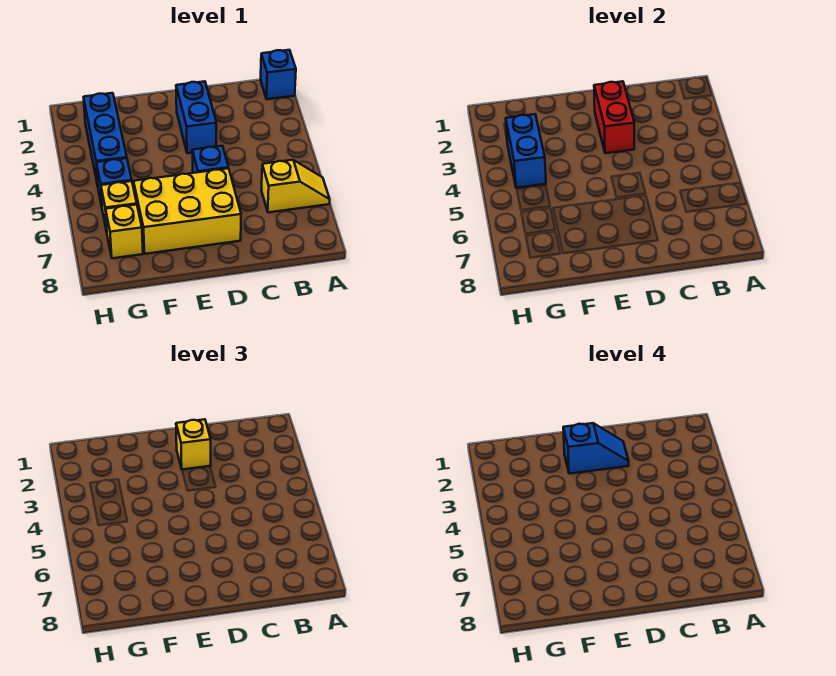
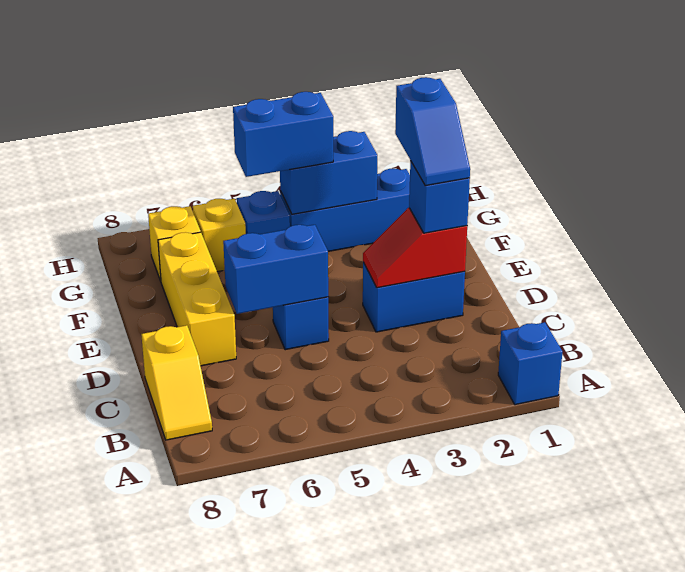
yellow 1x2 slope [261,160,330,212] -> yellow 1x2 slope moved to [141,325,212,440]
red 1x2 brick [594,81,634,153] -> red 1x2 slope [363,208,467,288]
yellow 1x1 brick [176,419,211,469] -> blue 1x1 brick [409,161,470,233]
none -> blue 1x2 brick [223,225,328,314]
yellow 2x3 brick [134,168,241,254] -> yellow 1x3 brick [158,232,236,366]
none -> blue 1x2 brick [233,92,333,177]

